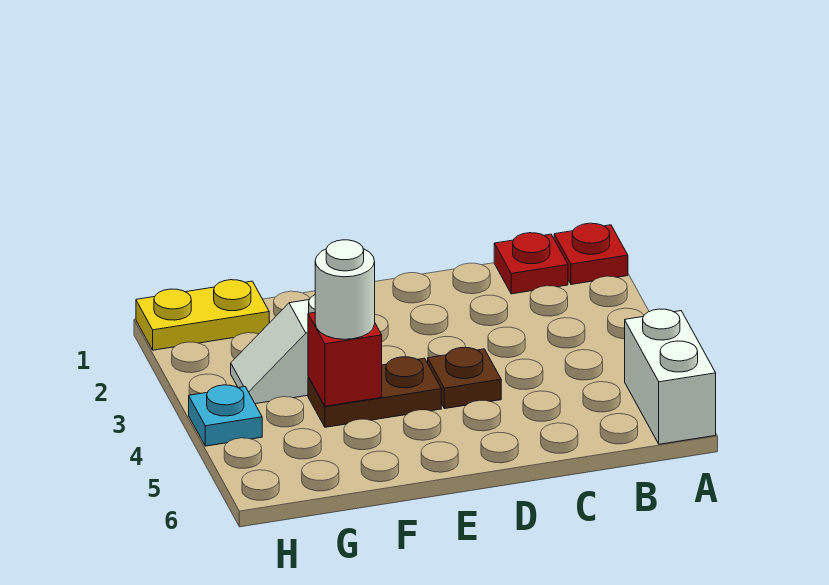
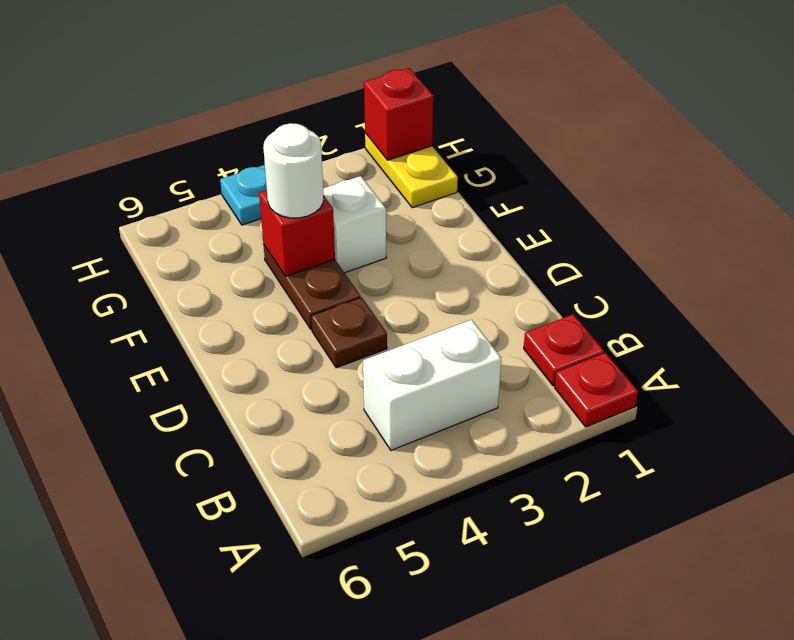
white 1x2 brick [625,309,716,444] -> white 1x2 brick moved to [363,320,501,450]
none -> red 1x1 brick [364,68,433,160]

